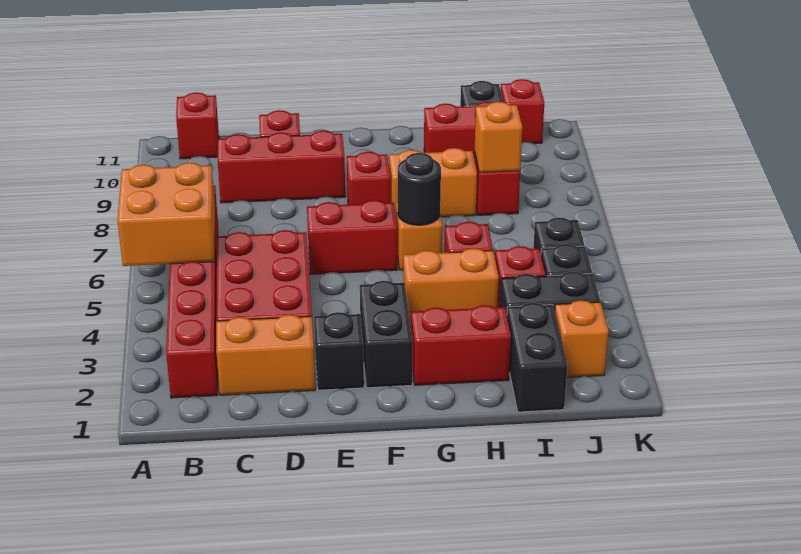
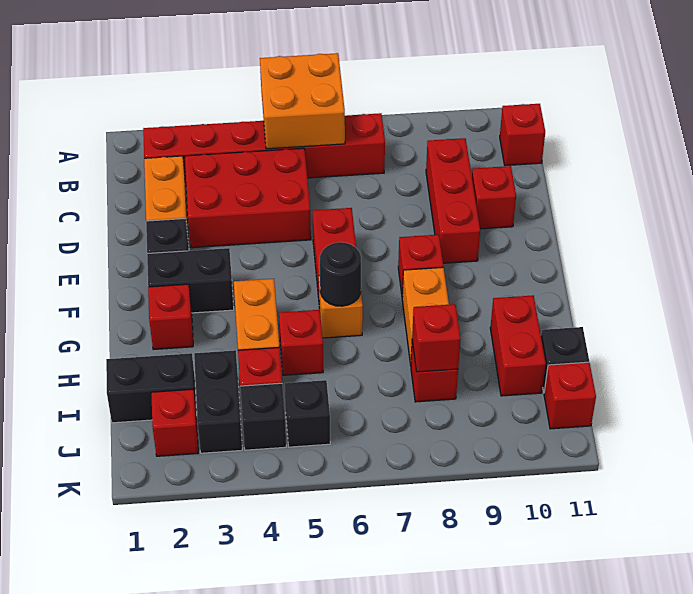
red 1x2 brick [411,305,511,385] -> red 1x1 brick [148,284,193,349]
orange 1x1 brick [475,102,522,172] -> red 1x1 brick [412,304,461,372]
orange 1x1 brick [555,300,609,377] -> red 1x1 brick [151,389,198,456]

